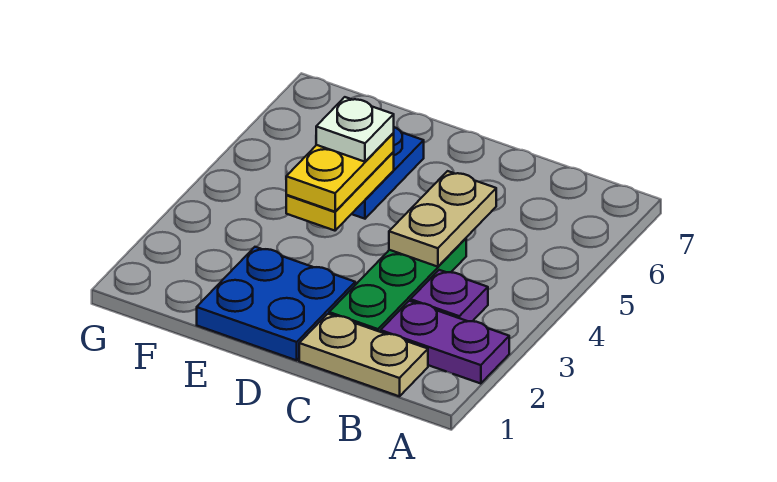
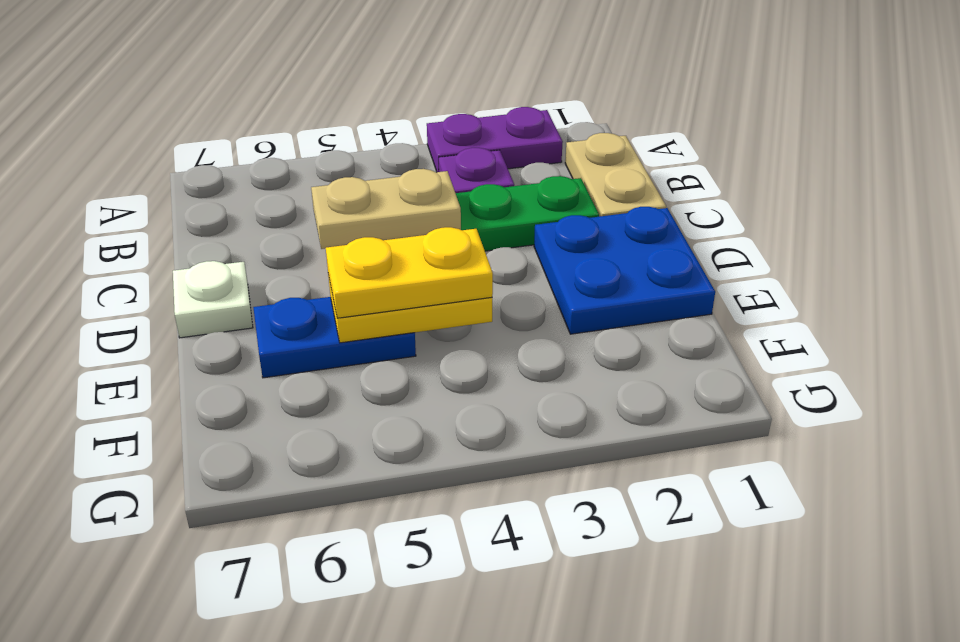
purple 1x2 plate [381,301,509,384] -> purple 1x2 plate turned to [427,107,563,172]
white 1x1 plate [316,97,394,162] -> white 1x1 plate moved to [173,261,253,338]

